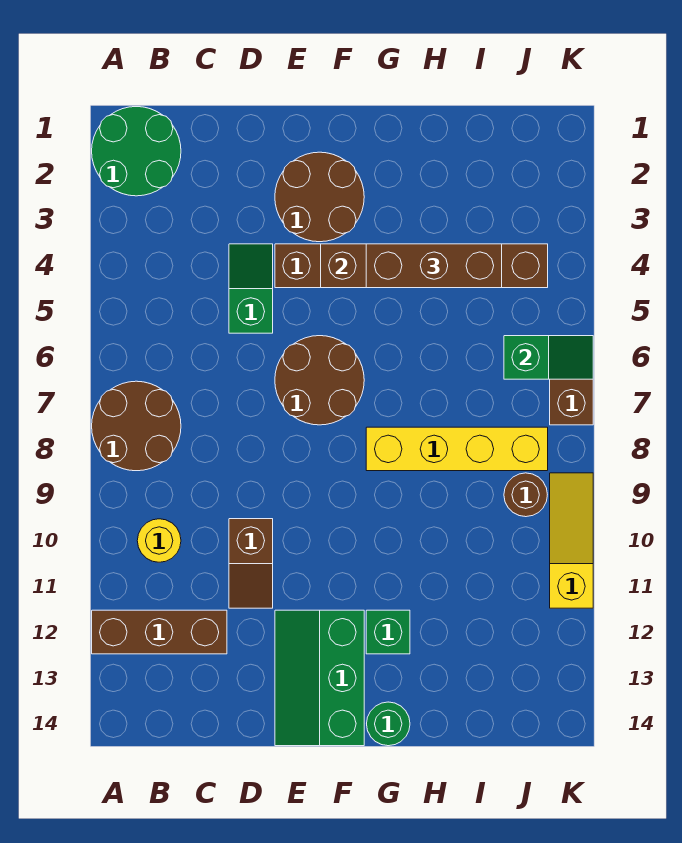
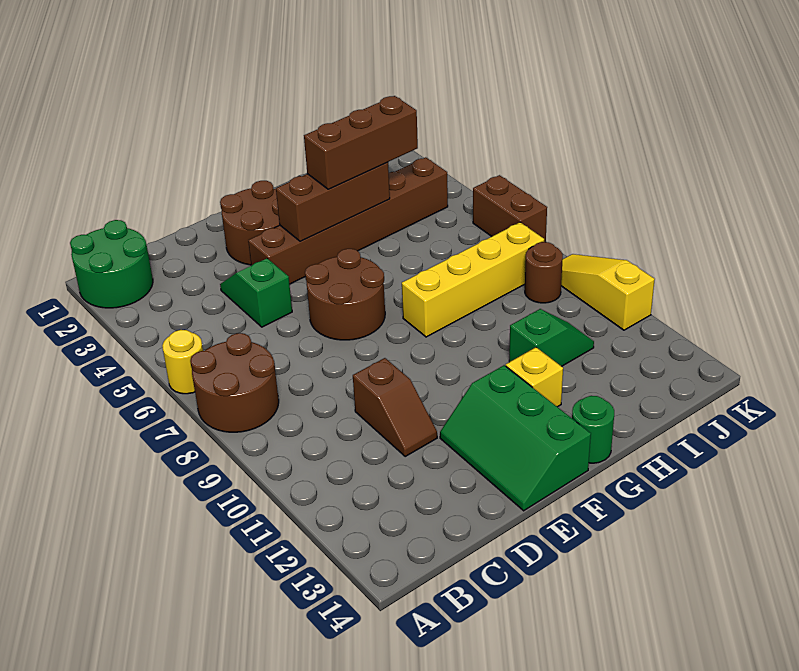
brown 1x3 brick [92,610,227,654] -> none
yellow 1x1 round brick [137,519,181,562] -> yellow 1x1 round brick moved to [162,330,203,394]
green 1x1 brick [366,610,410,654] -> yellow 1x1 brick [506,347,563,407]
green 1x2 slope [504,336,593,379] -> green 1x2 slope moved to [509,309,594,366]

